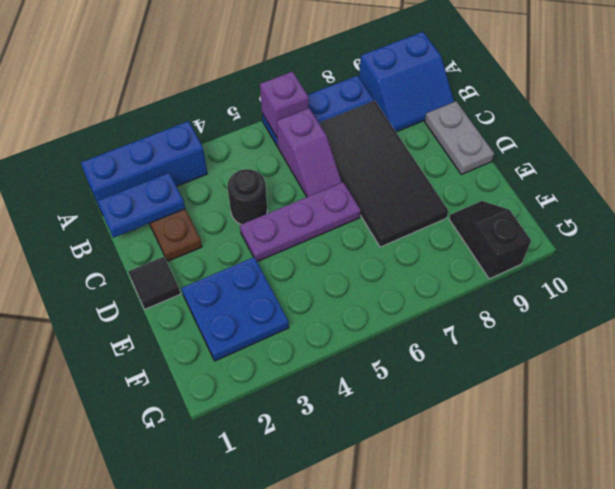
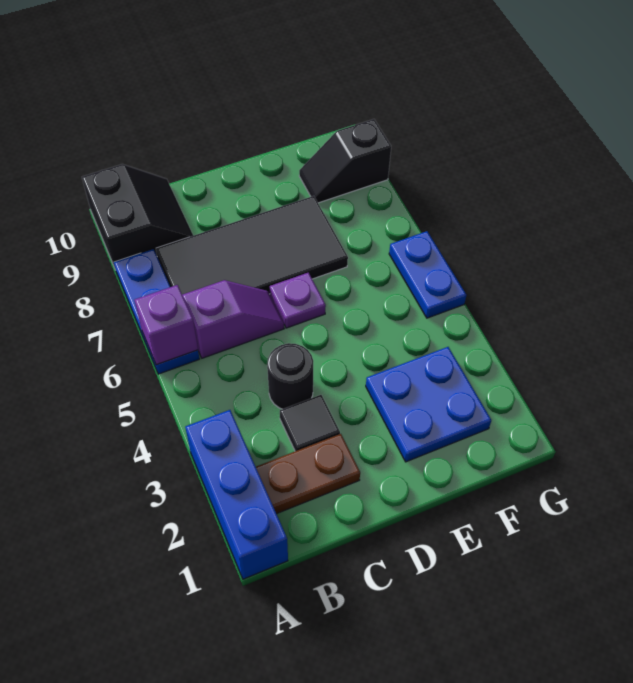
blue 2x2 slope [359,32,454,132] -> black 2x2 slope [82,164,193,268]
blue 1x2 plate [97,173,185,238] -> blue 1x2 plate moved to [389,231,466,318]
grey 1x2 plate [425,101,494,174] -> none
black 1x1 tile [128,257,180,309] -> black 1x1 tile moved to [280,395,340,451]
purple 1x3 plate [240,182,361,262] -> purple 1x1 plate [270,273,326,328]

